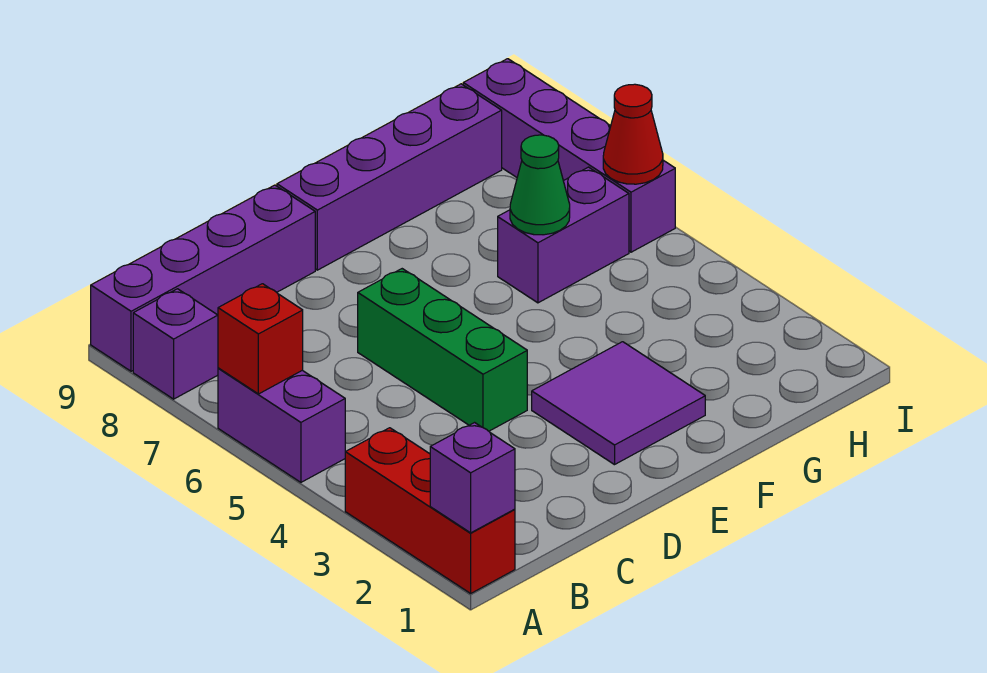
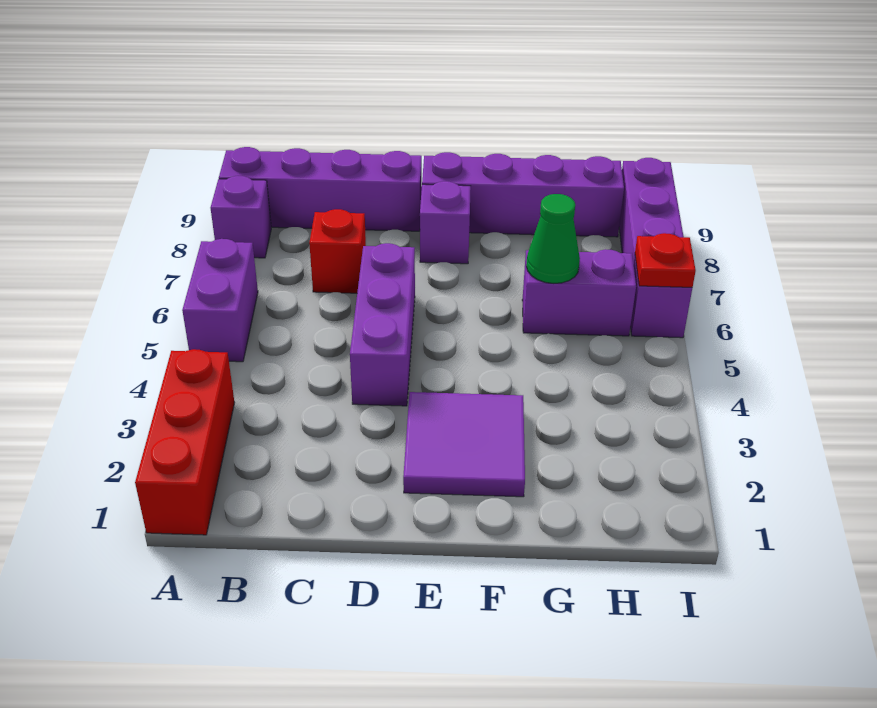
purple 1x1 brick [430,423,515,533] -> purple 1x1 brick moved to [420,181,471,264]
red 1x1 brick [218,284,303,394] -> red 1x1 brick moved to [309,209,366,293]
green 1x3 brick [358,269,527,431] -> purple 1x3 brick [350,243,415,406]
red 1x1 cone [603,84,663,184] -> red 1x1 plate [635,233,696,287]

